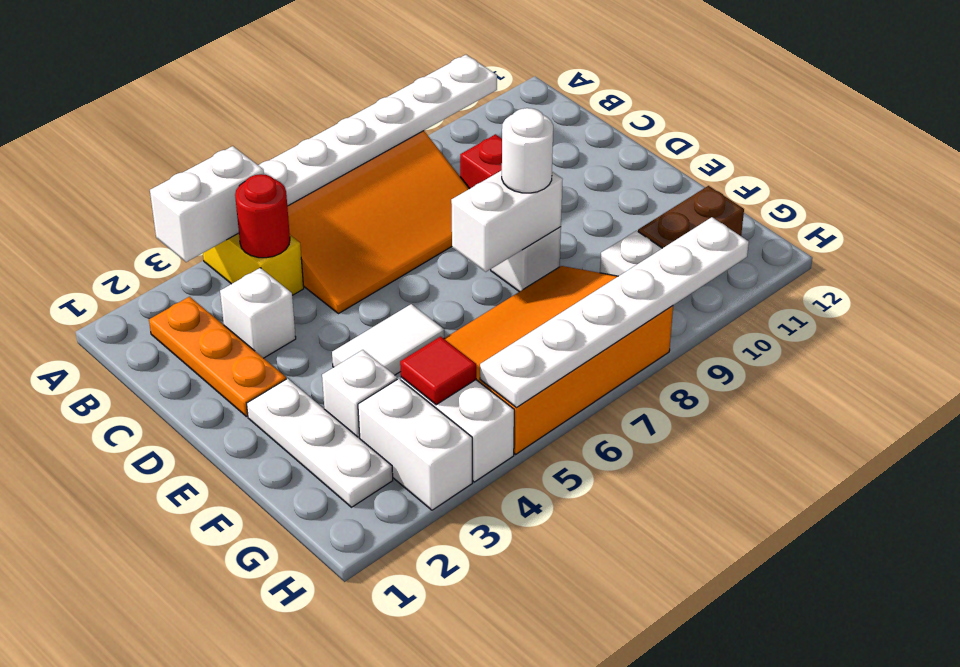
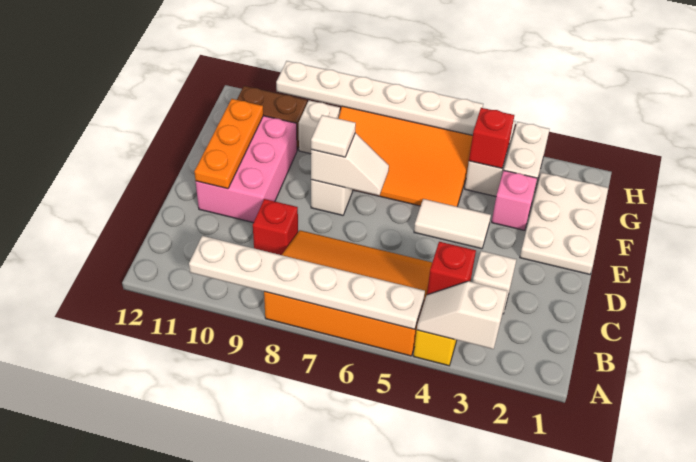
white 1x2 brick [150,146,264,262] -> white 1x2 slope [417,281,507,349]
orange 1x3 plate [149,297,286,417] -> orange 1x3 plate moved to [194,99,263,189]
red 1x1 round brick [235,174,290,258] -> red 1x1 brick [427,242,476,295]
none -> pink 2x3 brick [196,116,297,223]
white 1x3 plate [247,379,393,507] -> white 2x3 plate [520,172,608,274]
white 1x2 brick [451,170,563,272] -> white 1x2 slope [311,133,389,195]
white 1x1 round brick [502,108,553,193] -> white 1x1 tile [311,115,356,157]
white 1x1 brick [322,350,397,438] -> pink 1x1 brick [492,170,537,230]
red 1x1 tile [400,336,476,405] -> red 1x1 brick [469,108,514,168]

